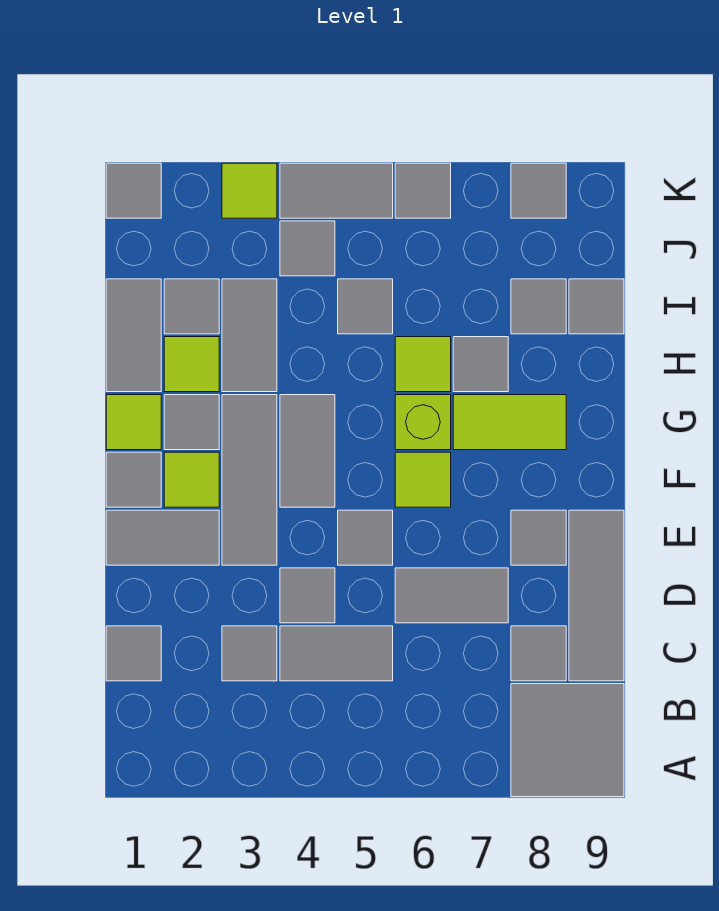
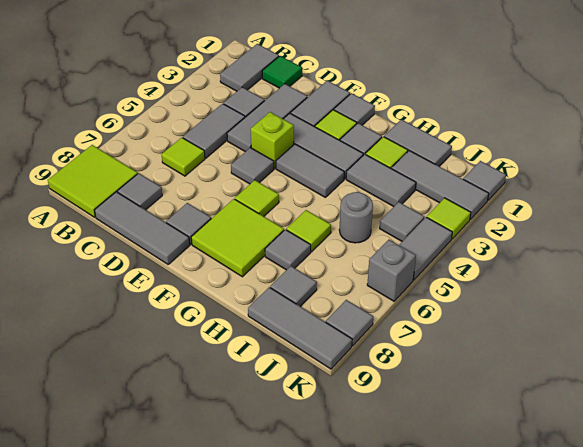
grey 2x2 tile [511,684,624,797] -> lime 2x2 tile [48,145,138,217]
grey 1x1 tile [106,626,161,681] -> green 1x1 tile [262,56,302,88]
grey 1x1 tile [280,568,335,623] -> grey 1x3 tile [227,84,308,152]
grey 1x2 tile [395,568,508,623] -> grey 1x2 tile moved to [220,44,279,91]
lime 1x1 tile [106,395,161,450] -> lime 1x1 tile moved to [162,138,205,176]
lime 1x1 brick [395,395,451,450] -> lime 1x1 brick moved to [251,112,294,168]
lime 1x2 tile [453,395,566,450] -> lime 2x2 tile [191,199,284,277]
grey 1x1 tile [164,279,219,334] -> grey 1x3 tile [392,151,489,219]
grey 1x1 tile [338,279,393,334] -> grey 1x1 round brick [339,192,373,243]
grey 1x1 tile [569,279,624,334] -> grey 1x3 tile [248,287,352,369]
grey 1x1 tile [395,163,451,218] -> grey 1x1 brick [367,240,416,301]

